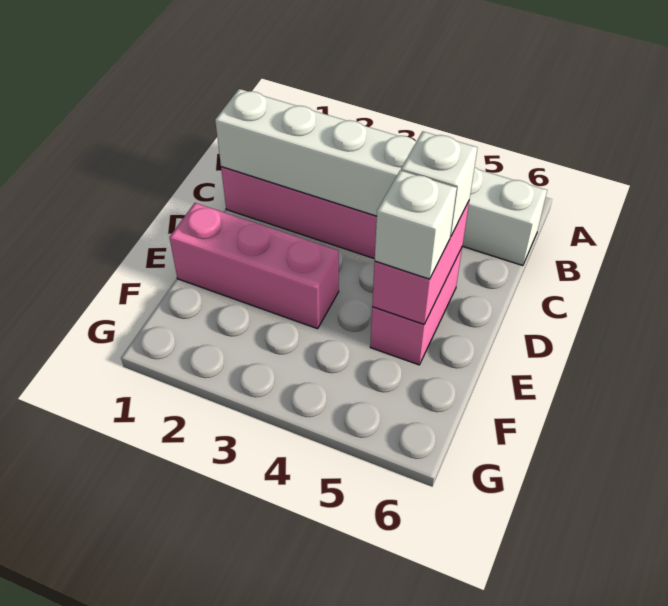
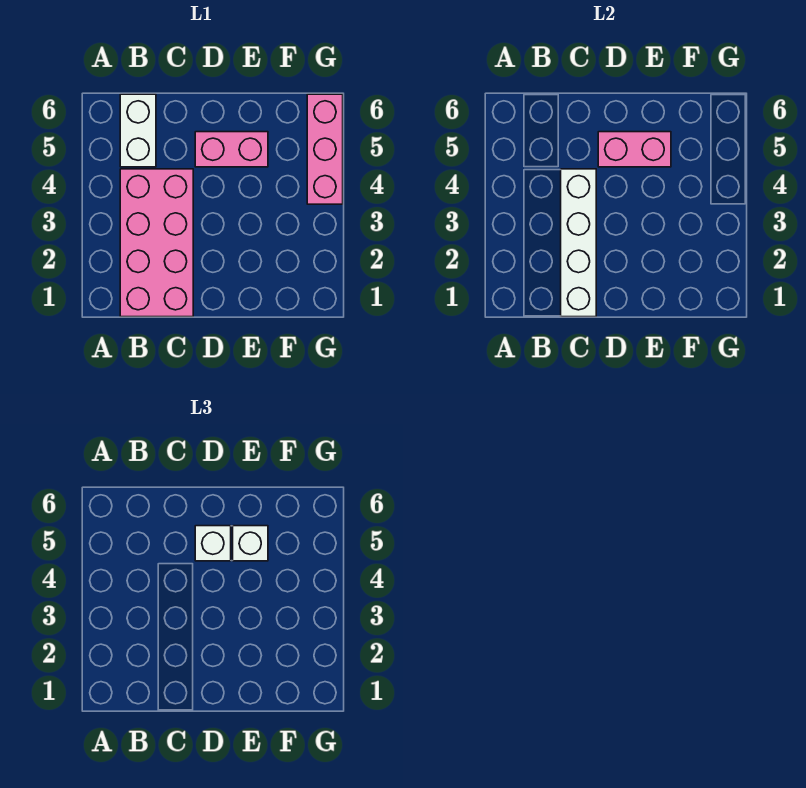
pink 1x3 brick [169,203,339,329] -> pink 1x3 brick moved to [307,94,343,204]

